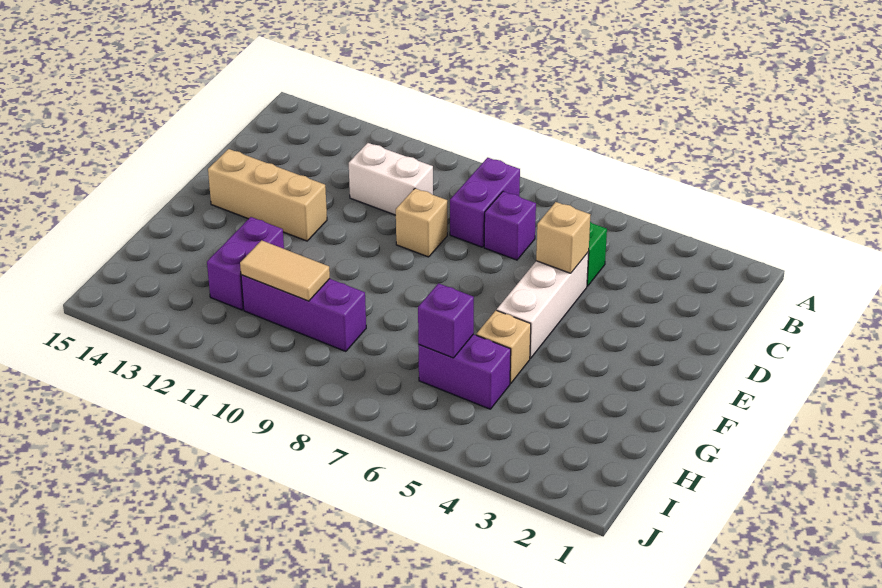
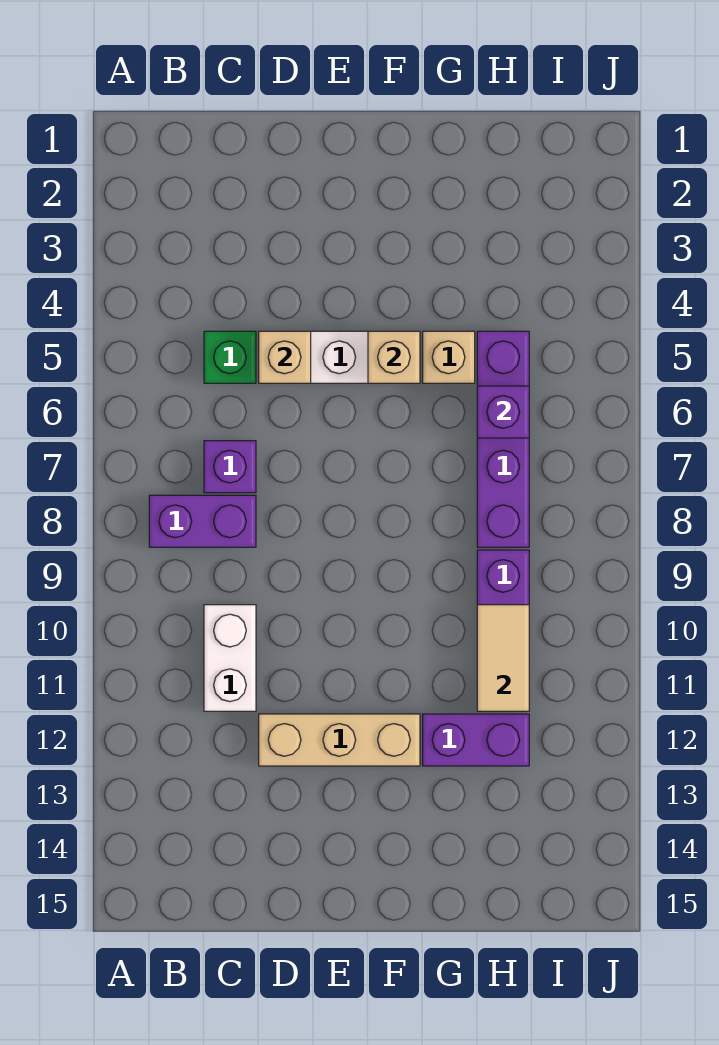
tan 1x1 brick [396,188,447,257] -> tan 1x1 brick moved to [368,331,420,383]
tan 1x3 brick [208,149,327,241] -> tan 1x3 brick turned to [259,714,420,766]
purple 1x2 brick [418,334,511,409] -> purple 1x4 brick [477,331,529,547]

